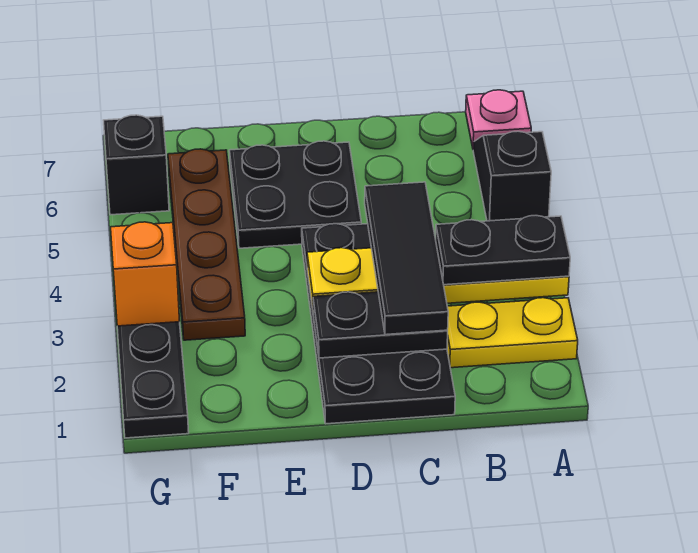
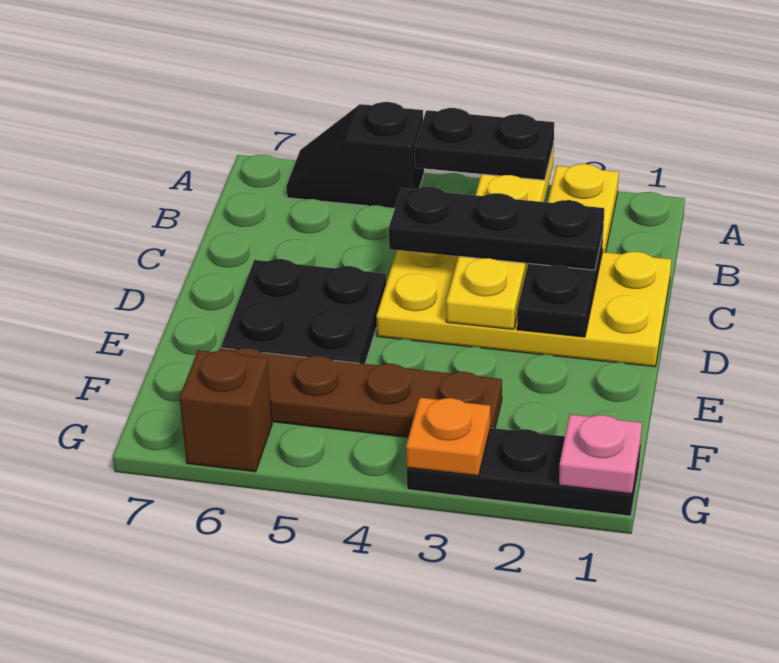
black 1x2 plate [436,216,570,285] -> black 1x2 plate turned to [415,108,554,180]
pink 1x1 plate [466,90,531,149] -> pink 1x1 plate moved to [559,414,642,494]
black 2x4 plate [302,224,455,424] -> yellow 2x4 plate [376,250,671,367]
black 1x3 tile [365,182,448,335] -> black 1x3 plate [389,187,604,270]
orange 1x1 brick [111,222,180,326] -> orange 1x1 plate [406,398,490,476]
black 1x1 brick [104,115,169,215] -> brown 1x1 brick [179,350,272,472]

